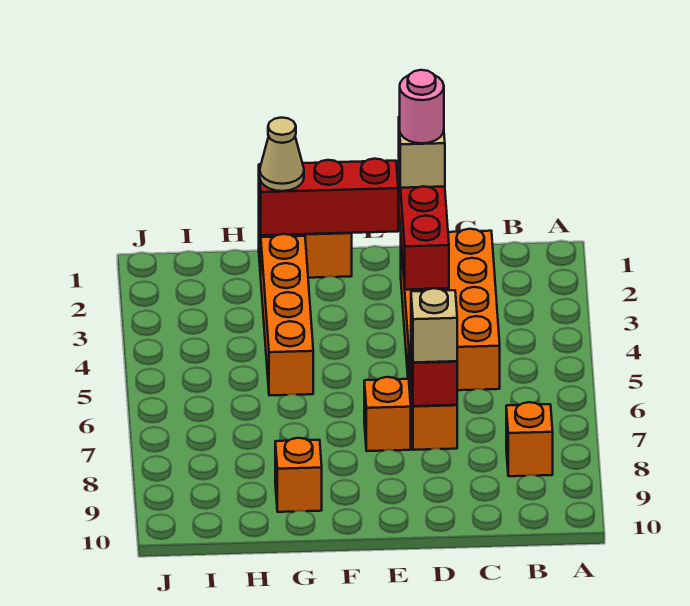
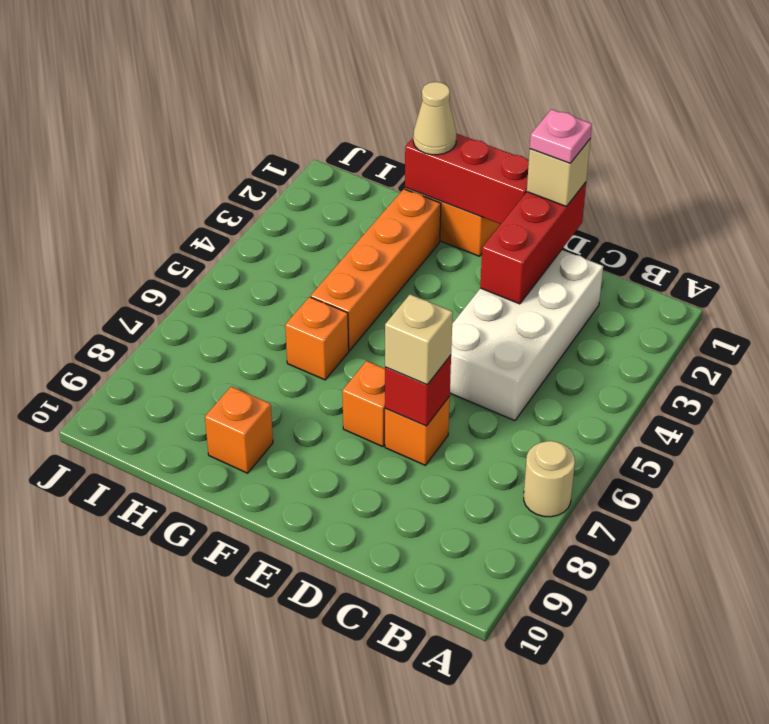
none -> tan 1x1 round brick [524,441,575,517]
orange 1x1 brick [506,402,553,476] -> orange 1x1 brick moved to [285,297,349,380]
orange 2x4 brick [401,229,500,392] -> white 2x4 brick [450,250,603,421]
pink 1x1 round brick [400,70,444,143] -> pink 1x1 plate [530,109,592,163]

